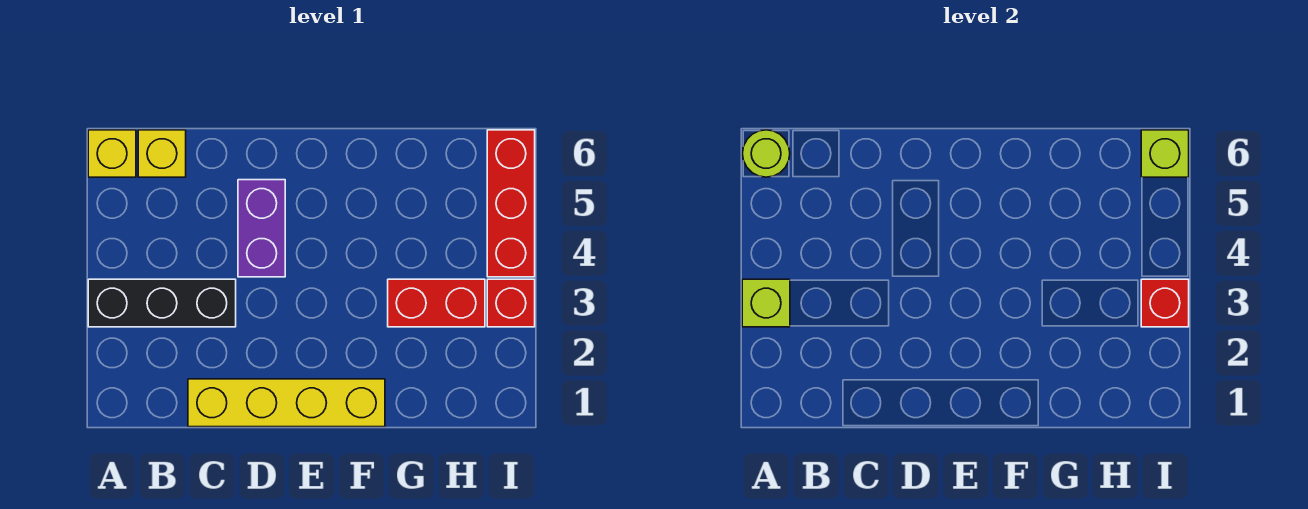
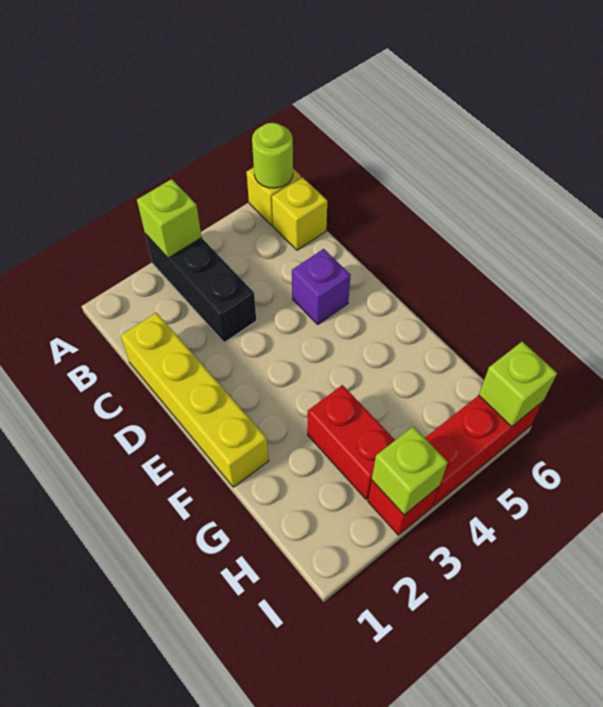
purple 1x2 brick [238,180,285,277] -> purple 1x1 brick [292,249,351,324]
red 1x1 brick [1141,279,1189,327] -> lime 1x1 brick [372,427,448,515]

